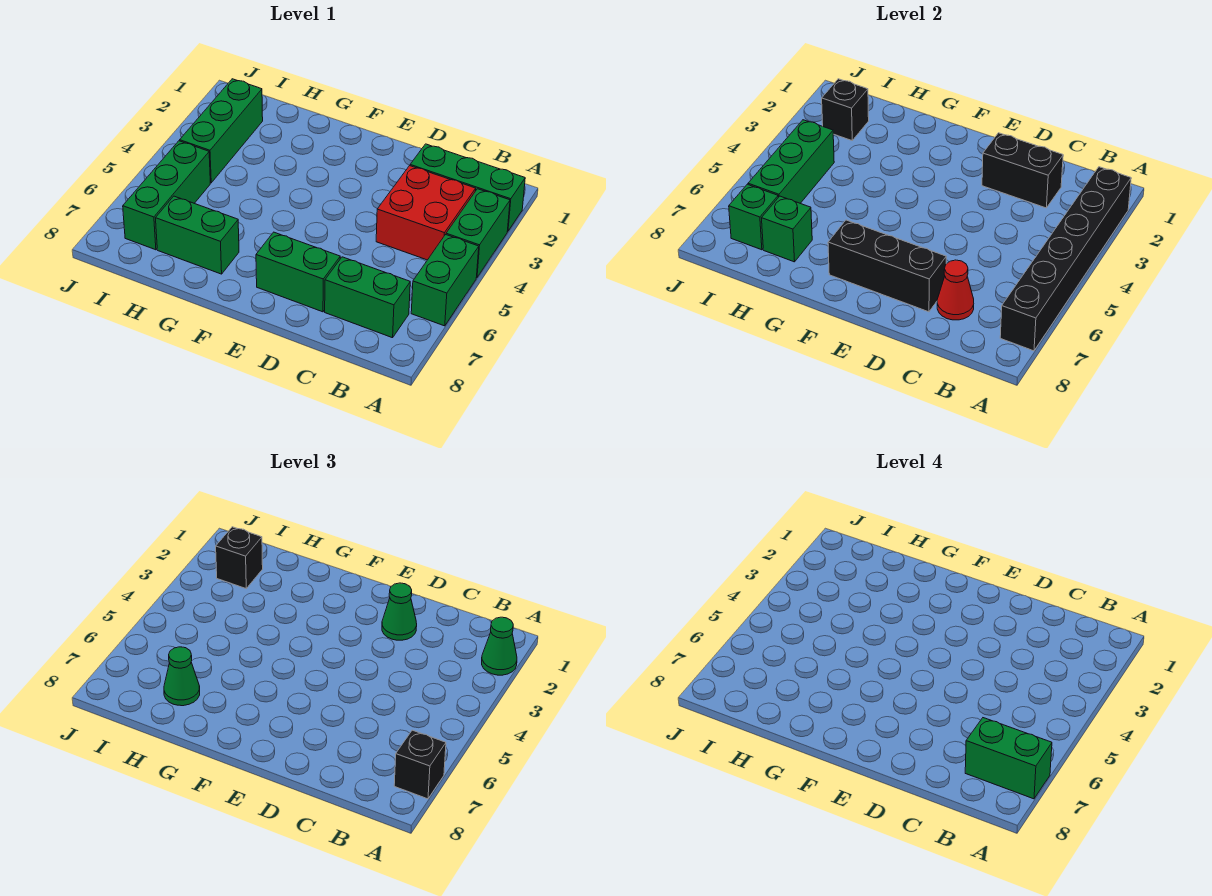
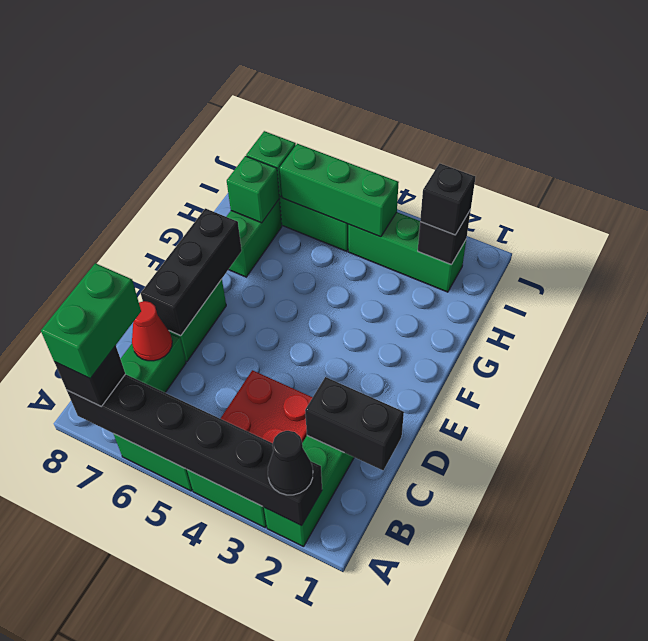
green 1x1 cone [482,617,517,675] -> black 1x1 cone [268,431,313,495]
black 1x2 brick [982,133,1063,208] -> black 1x2 brick turned to [305,377,404,470]
green 1x1 cone [382,583,417,640] -> none
green 1x1 cone [164,647,200,706] -> none

